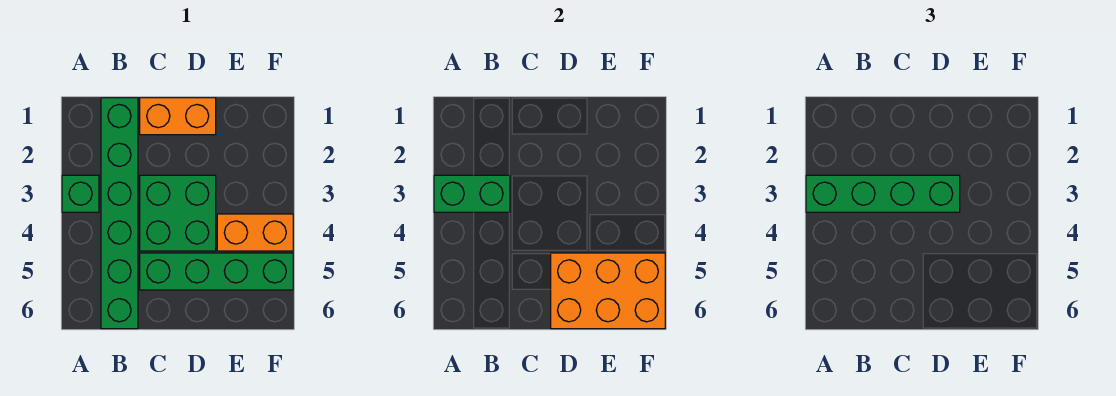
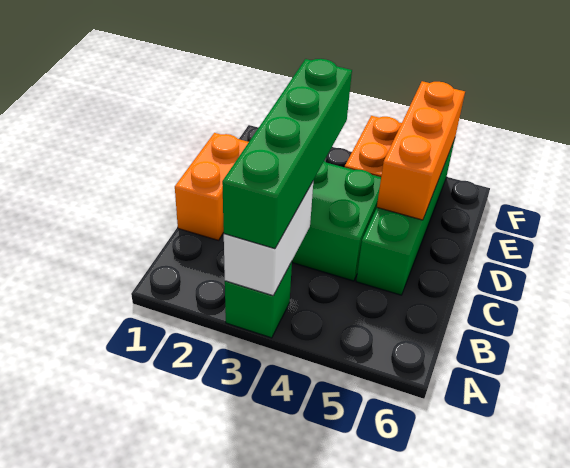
green 1x2 brick [434,175,510,212] -> white 1x2 brick [224,182,313,296]
green 1x6 brick [101,98,138,329] -> none
orange 2x3 brick [551,253,665,329] -> orange 1x3 brick [377,81,465,220]

